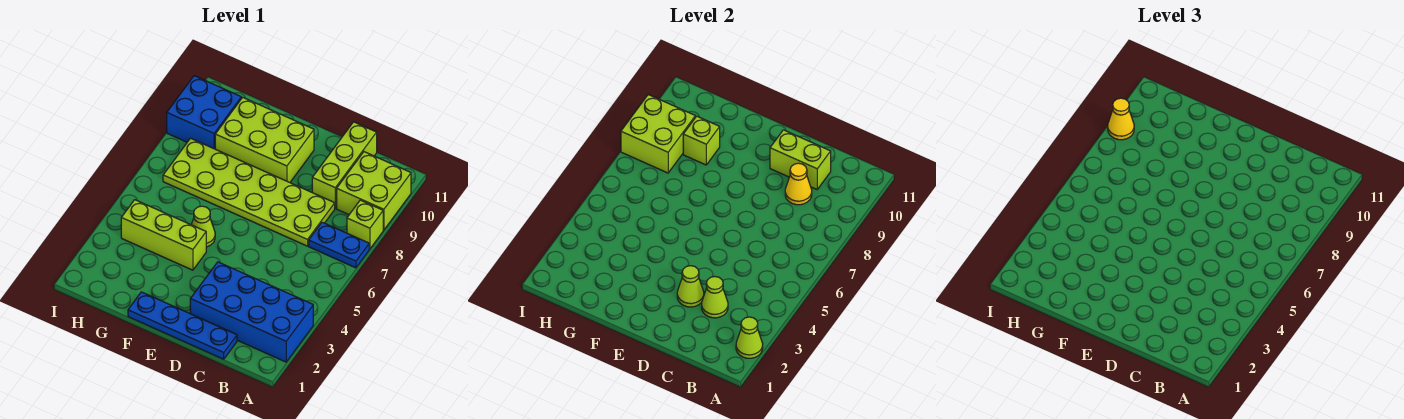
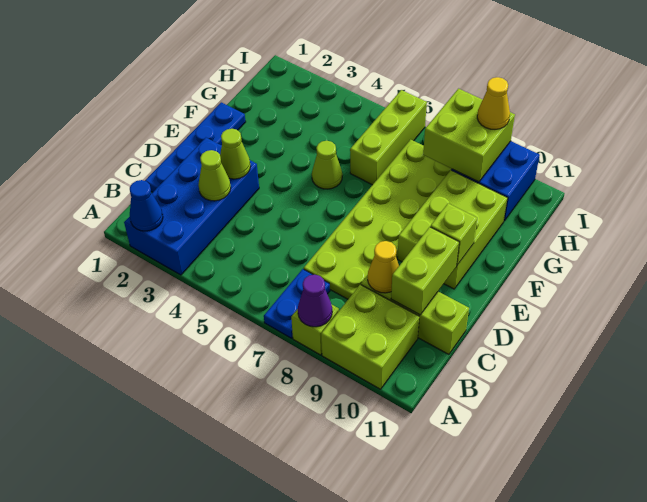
lime 1x1 cone [736,317,763,358] -> blue 1x1 cone [130,180,163,231]
none -> purple 1x1 cone [298,275,332,327]
lime 1x3 brick [121,200,206,270] -> lime 1x3 brick moved to [350,90,427,185]
lime 1x1 brick [683,116,720,165] -> lime 1x1 brick moved to [430,203,477,265]

